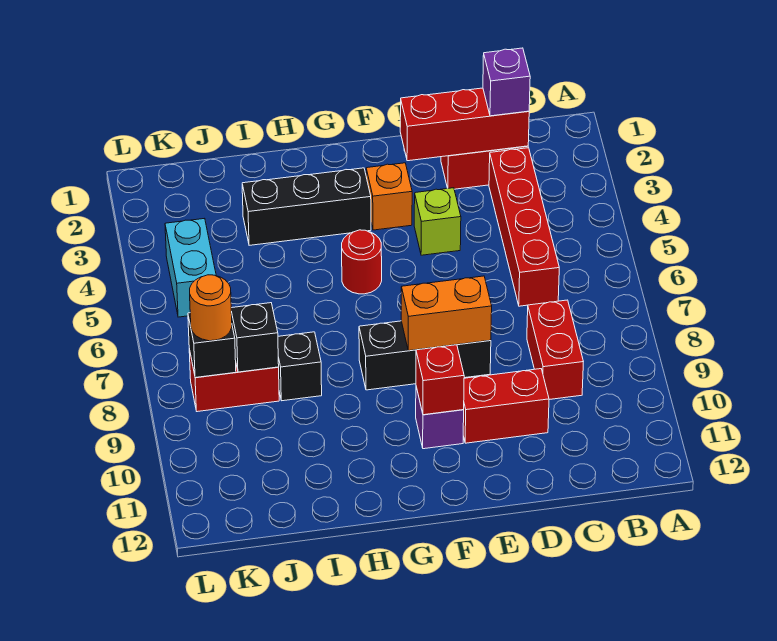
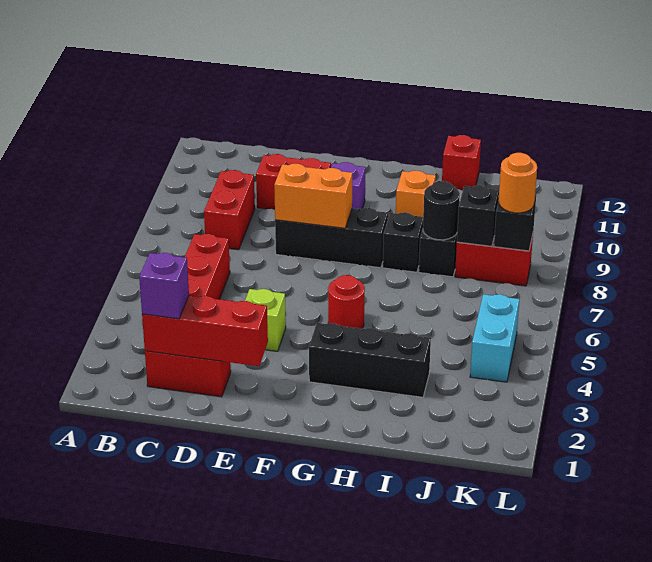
orange 1x1 brick [366,163,412,230] -> orange 1x1 brick moved to [396,171,436,217]
red 1x1 brick [416,345,464,415] -> red 1x1 brick moved to [442,135,481,191]
none -> black 1x1 brick [383,212,423,272]
none -> black 1x1 round brick [423,181,460,240]

